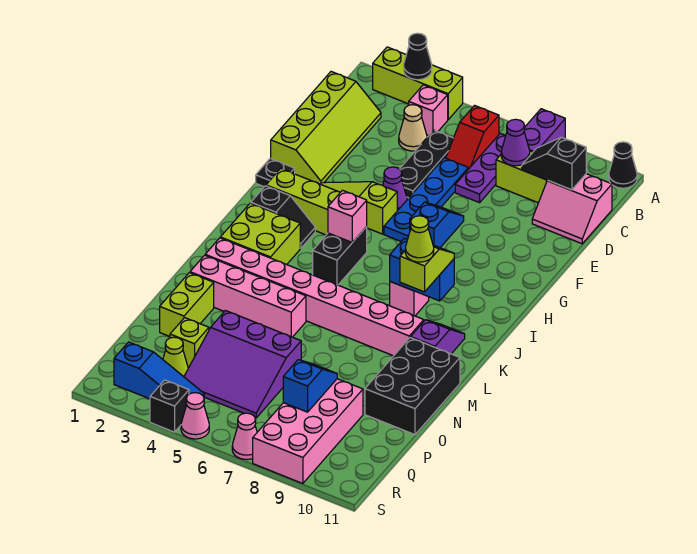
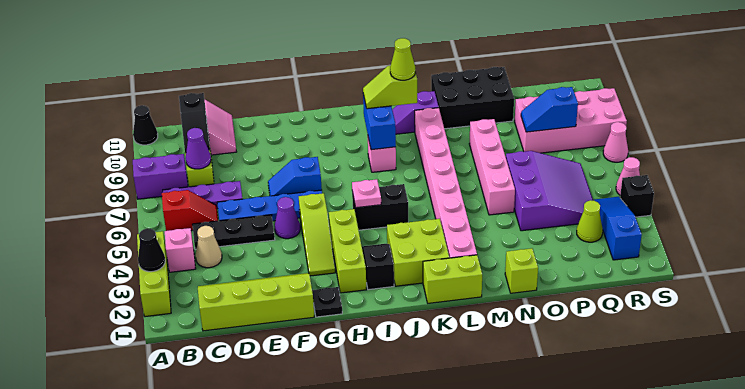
pink 1x1 brick [328,190,367,242] -> pink 1x1 plate [352,179,381,208]
pink 1x4 brick [190,255,306,337] -> pink 1x4 brick moved to [469,119,515,215]
lime 1x2 brick [160,273,214,336] -> lime 1x2 brick moved to [423,255,482,303]
lime 1x1 brick [170,318,209,368] -> lime 1x1 brick moved to [505,248,538,293]

